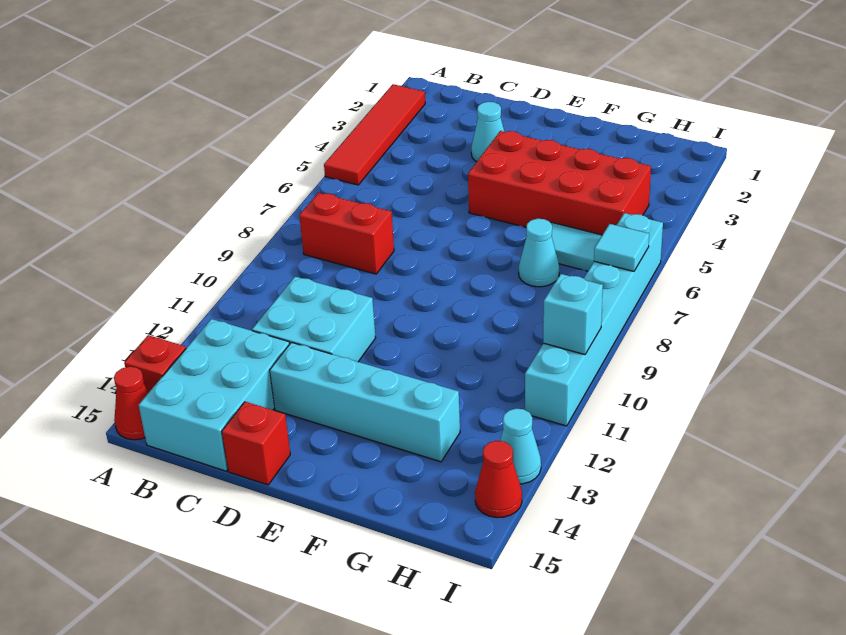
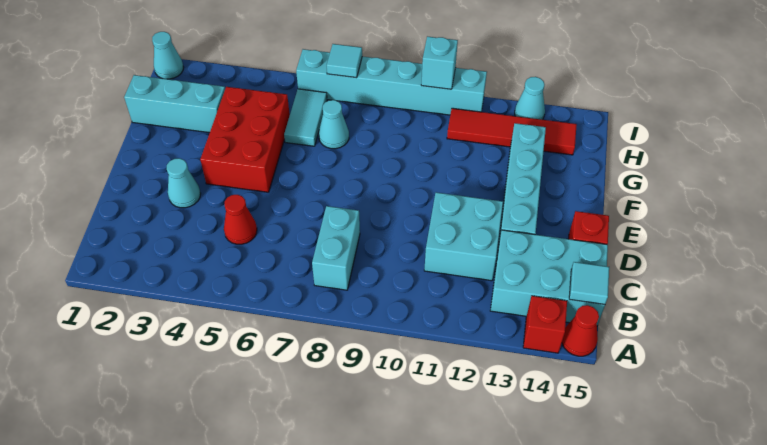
red 1x4 tile [324,84,425,185] -> red 1x4 tile moved to [447,108,577,155]
red 1x2 brick [299,193,394,274] -> cyan 1x2 brick [312,206,360,290]
none -> cyan 1x1 tile [569,262,609,304]
red 2x4 brick [468,131,651,235] -> red 2x3 brick [200,87,290,192]
none -> cyan 1x3 brick [124,75,225,133]
none -> cyan 1x1 cone [152,32,184,79]
red 1x1 cone [475,441,522,518] -> red 1x1 cone moved to [224,195,257,244]

